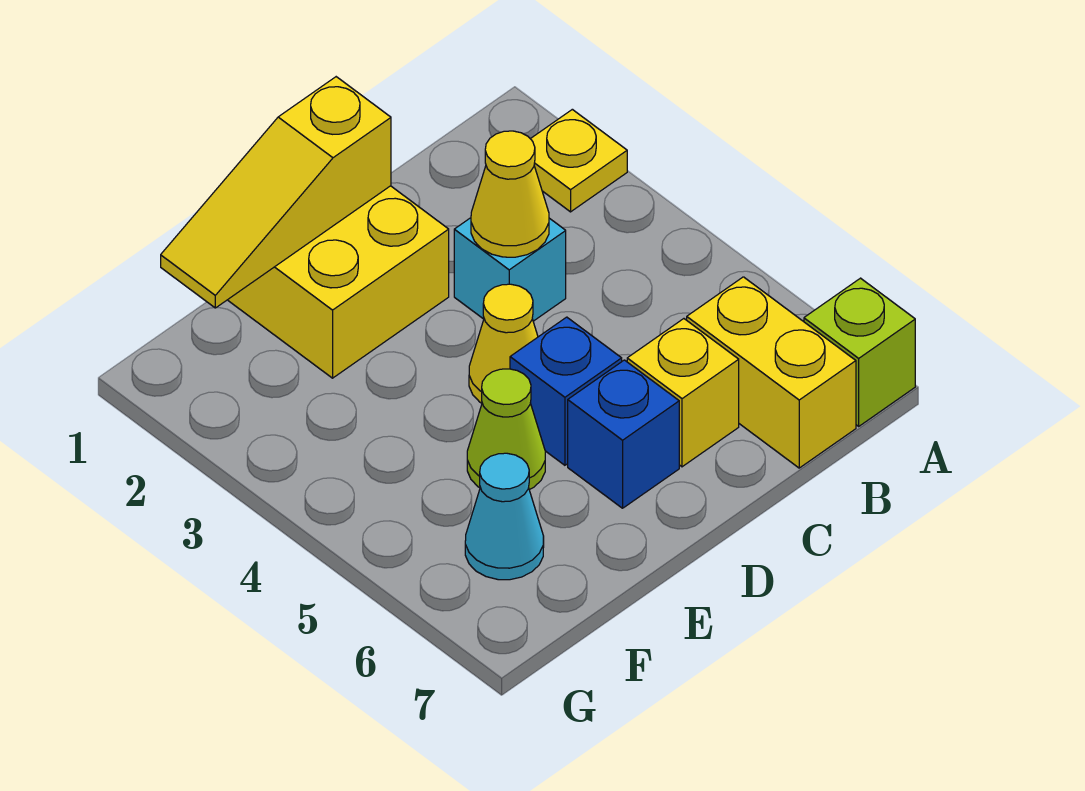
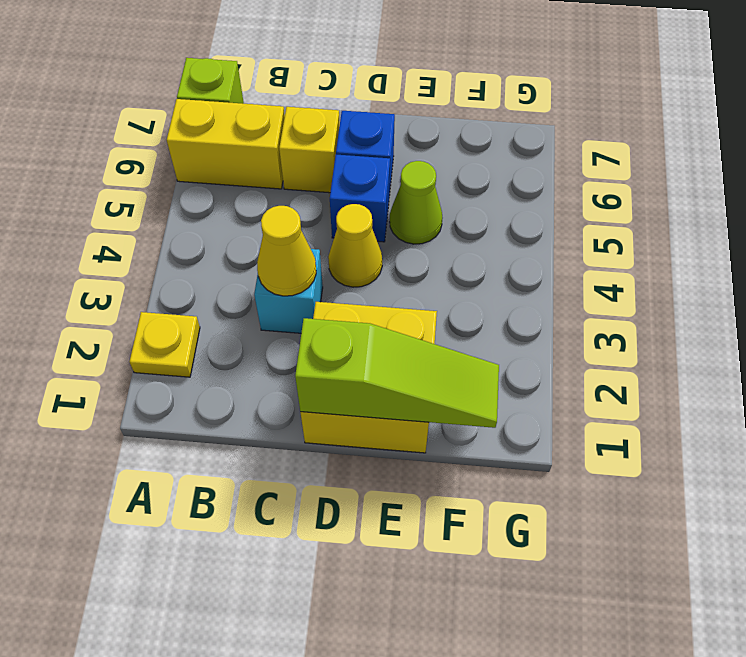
yellow 1x2 brick [687,277,856,468] -> yellow 1x2 brick turned to [167,99,285,189]
yellow 1x3 slope [161,77,391,308] -> lime 1x3 slope [295,318,499,428]
cyan 1x1 cone [465,453,544,580] -> none

